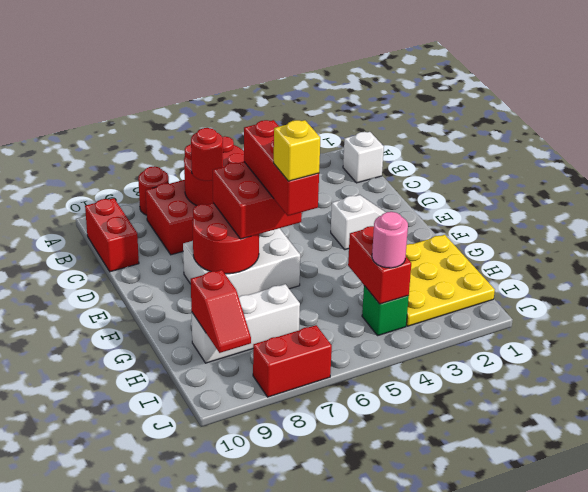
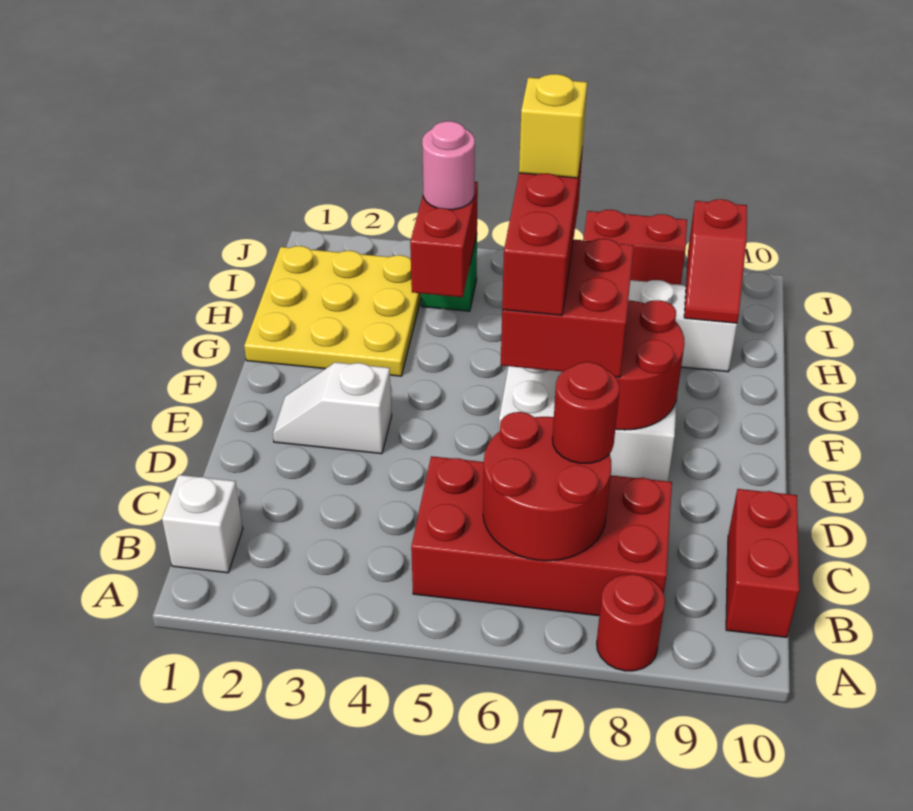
red 1x2 slope [191,270,251,353] -> red 1x2 slope turned to [684,199,747,323]

